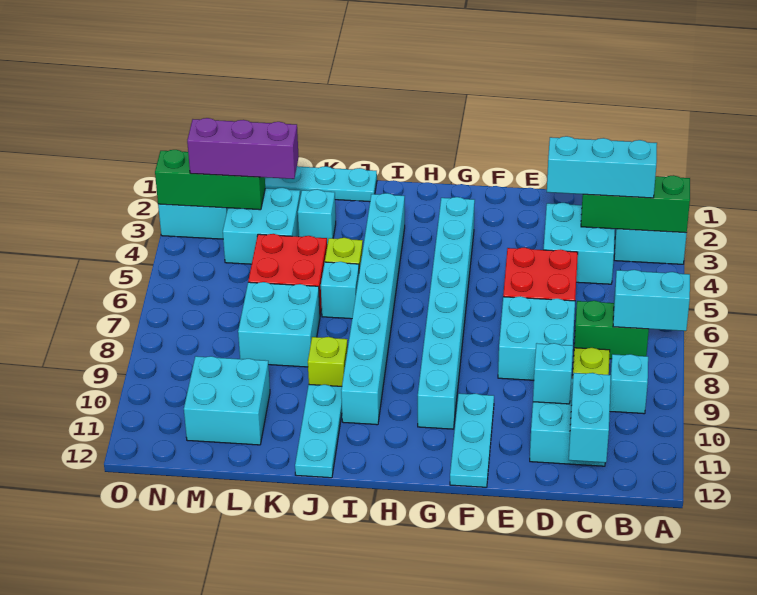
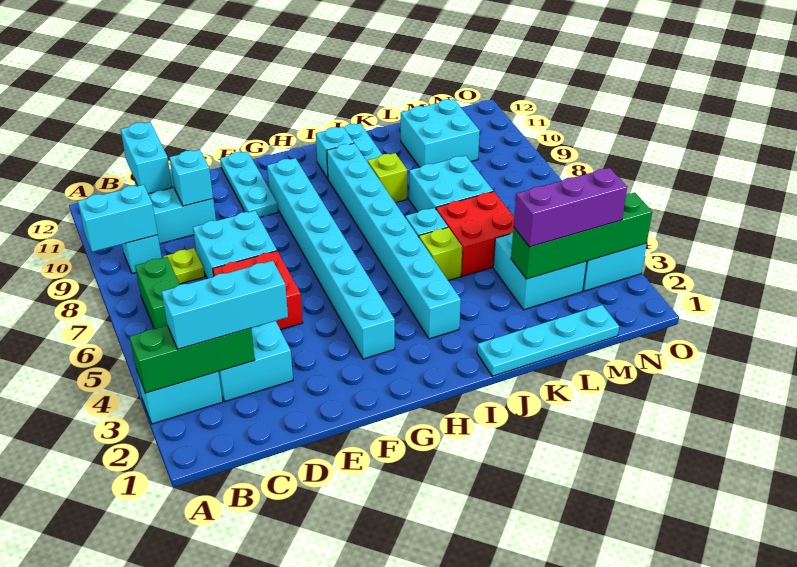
cyan 1x2 brick [613,270,690,331] -> cyan 1x2 brick moved to [78,185,158,252]
green 1x2 brick [574,301,649,359] -> green 1x2 brick turned to [135,257,180,329]
cyan 1x1 brick [298,189,336,245] -> cyan 1x1 brick moved to [316,127,354,179]
green 1x3 brick [155,150,265,210] -> green 1x4 brick [511,193,652,279]

